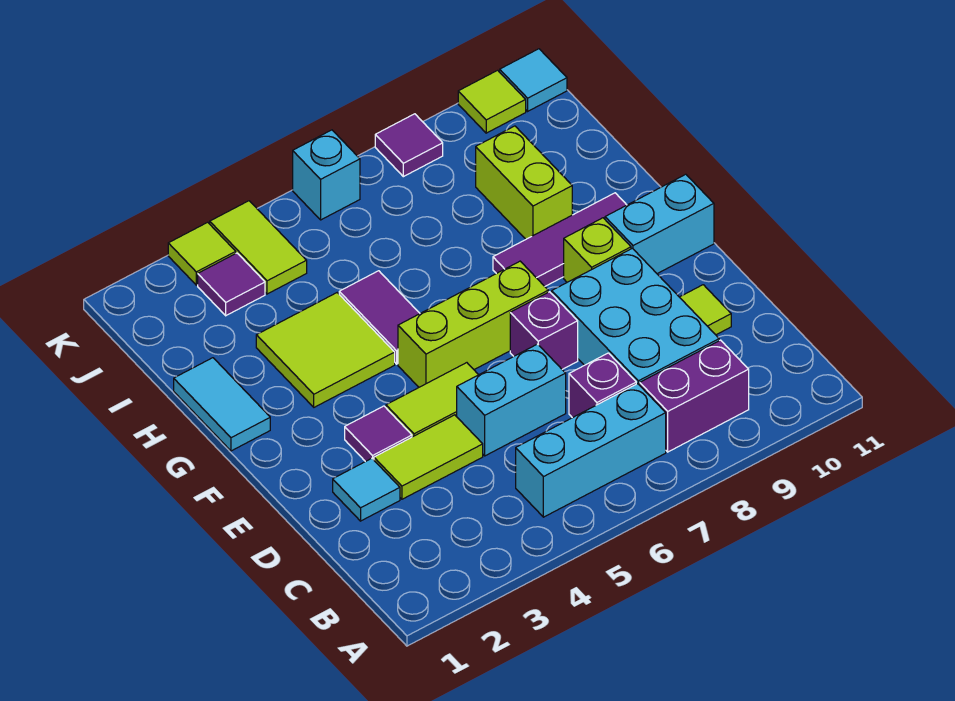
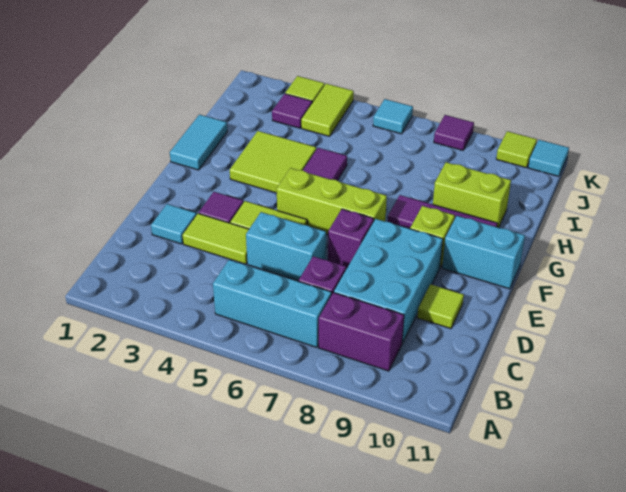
lime 1x2 brick [476,126,572,239] -> lime 1x2 brick turned to [433,162,511,228]
cyan 1x1 brick [293,130,360,220] -> cyan 1x1 tile [373,99,413,134]

